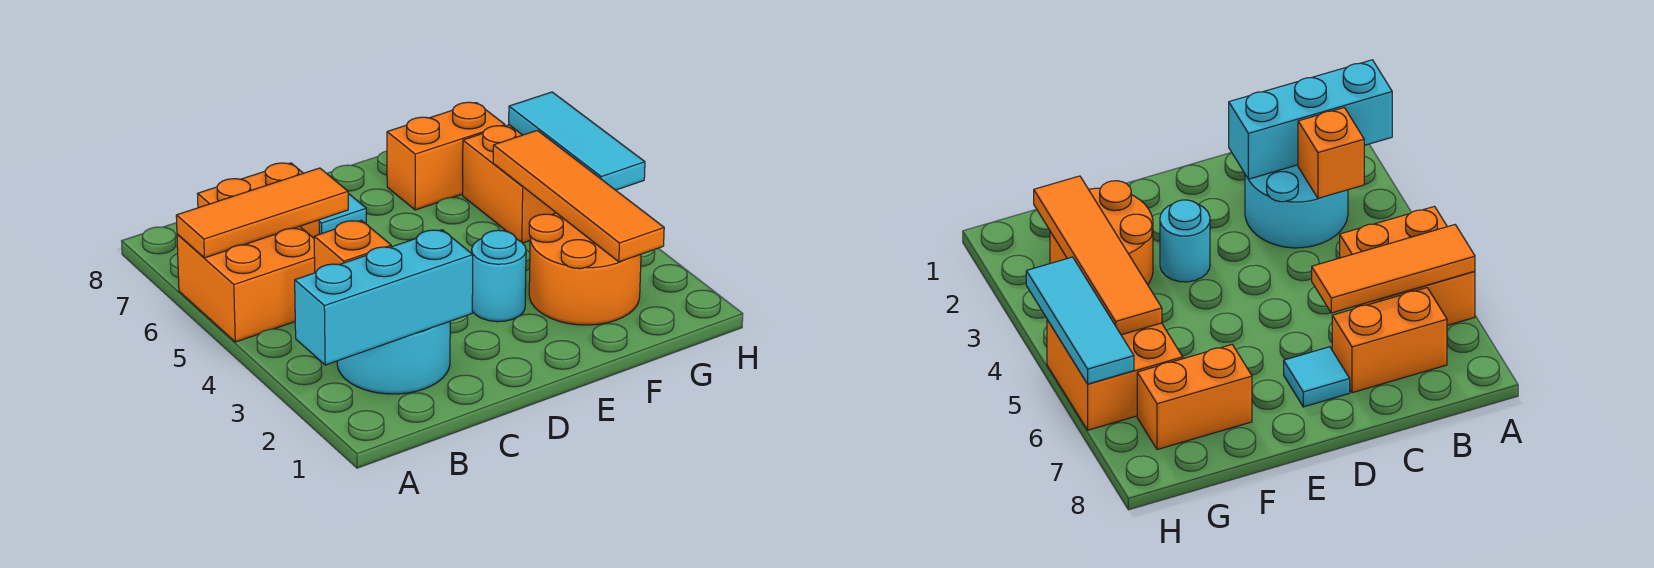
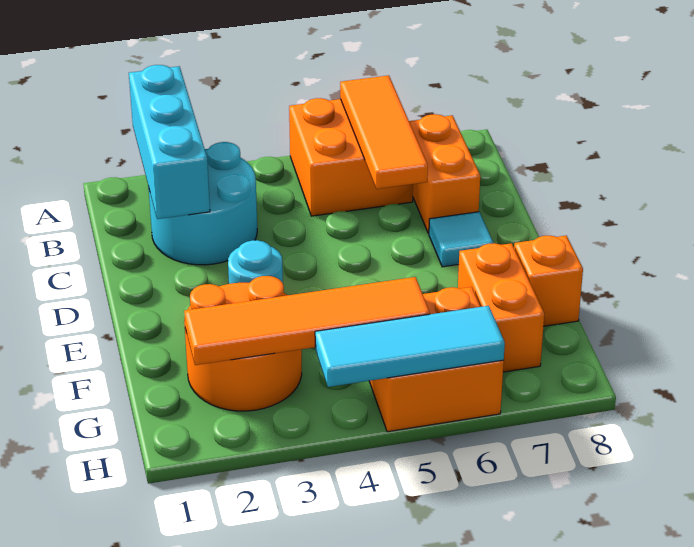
orange 1x1 brick [314,220,391,273] -> orange 1x1 brick moved to [514,236,583,326]

